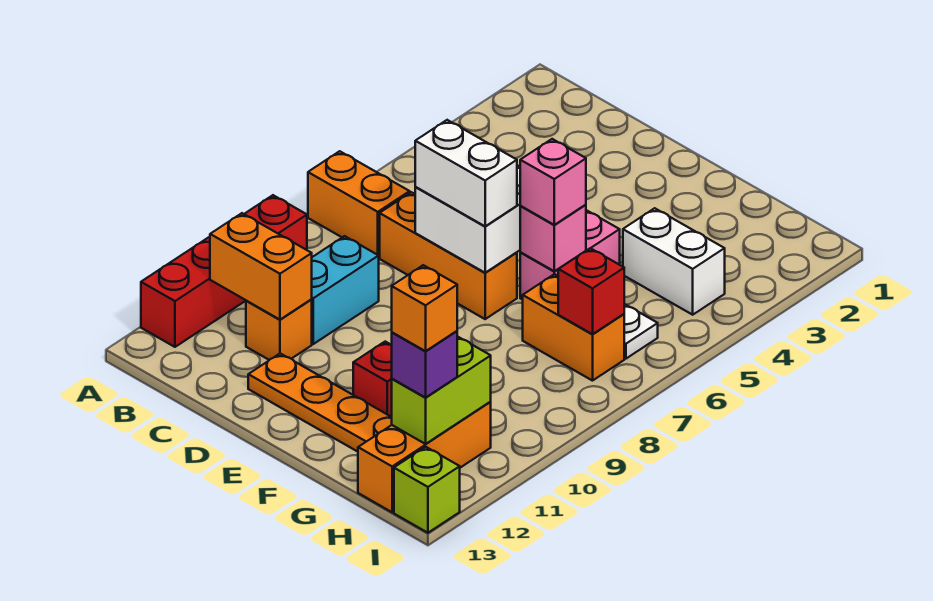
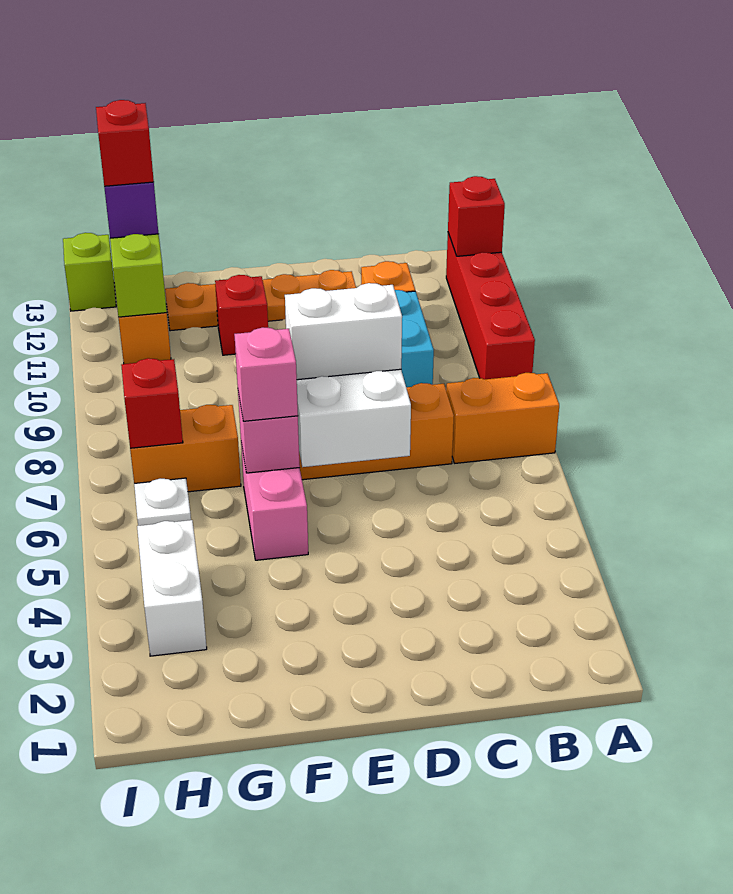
none -> red 1x1 brick [448,176,505,256]
orange 1x2 brick [210,213,312,320] -> none
white 1x2 brick [623,208,725,315] -> white 1x2 brick turned to [137,520,207,656]
orange 1x1 brick [392,265,457,351] -> red 1x1 brick [96,100,154,186]

